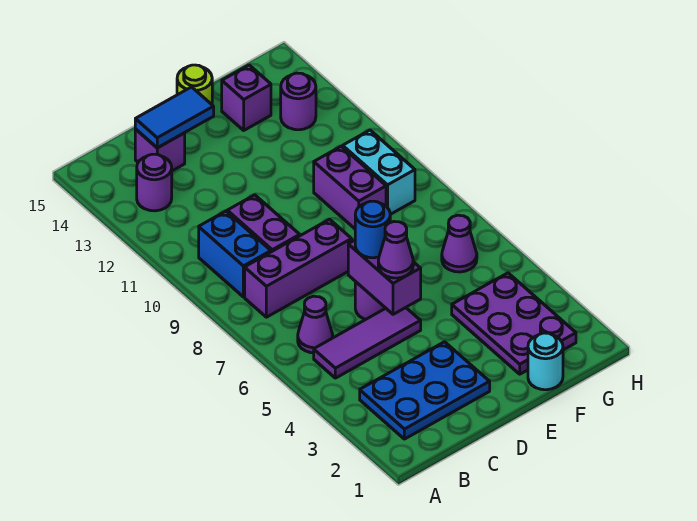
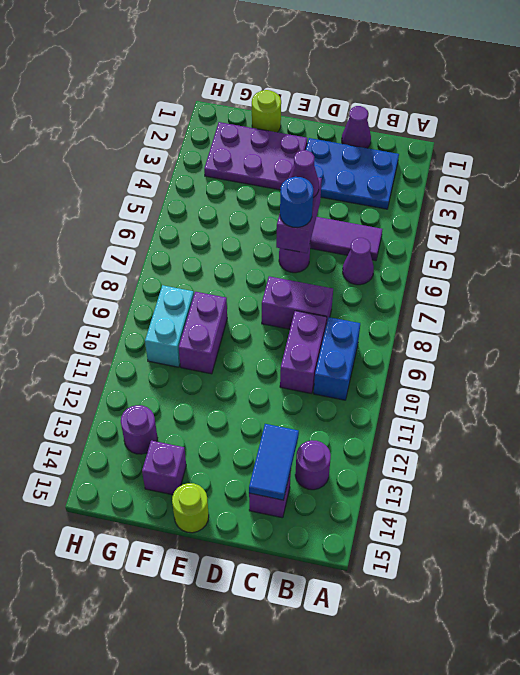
purple 1x3 brick [245,219,352,317] -> purple 1x2 brick [262,276,333,329]
blue 1x2 tile [135,87,214,148] -> blue 1x2 tile turned to [249,424,299,500]
cyan 1x1 round brick [528,333,563,390] -> lime 1x1 round brick [252,90,281,132]
purple 2x3 plate [452,273,576,374] -> purple 2x3 plate turned to [204,122,307,190]
purple 1x1 cone [442,215,477,272] -> purple 1x1 cone moved to [342,106,371,148]

